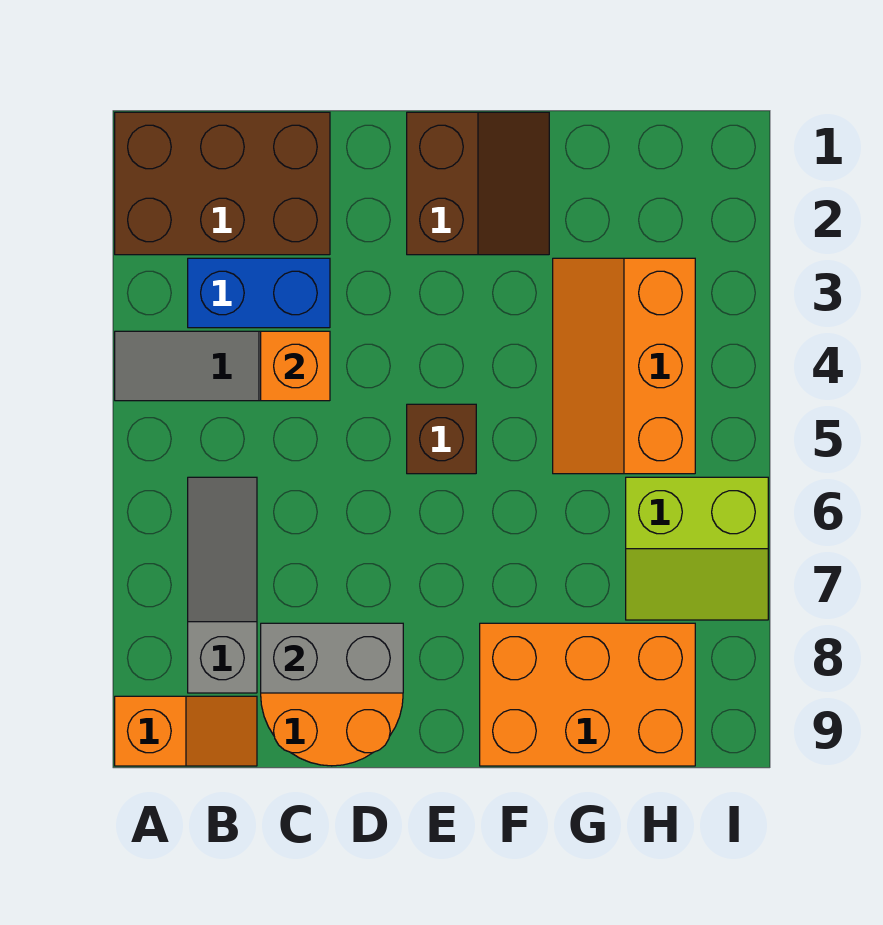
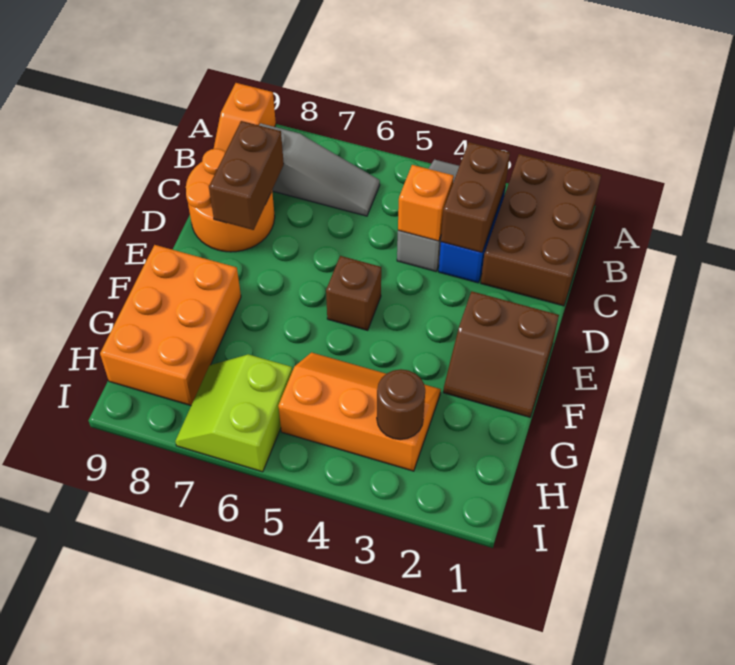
none -> brown 1x2 brick [441,142,510,252]
grey 1x2 brick [261,623,403,693] -> brown 1x2 brick [209,121,284,230]
none -> brown 1x1 round brick [377,369,425,440]

